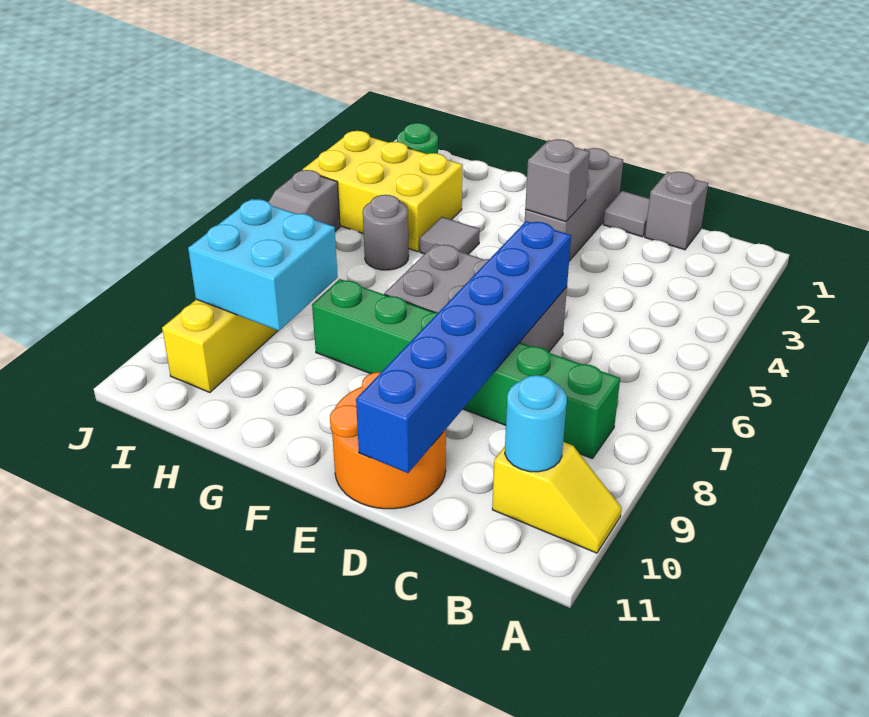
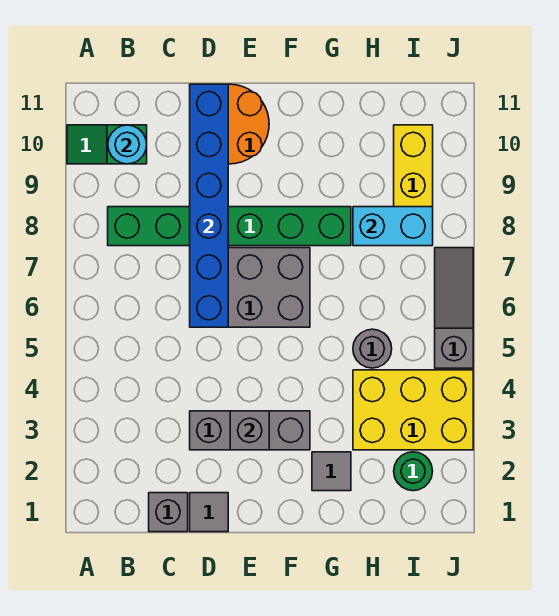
yellow 1x2 slope [492,442,622,553] -> green 1x2 slope [67,125,147,164]
grey 1x3 brick [525,148,623,261] -> grey 1x3 brick turned to [190,411,310,450]
grey 1x1 tile [420,217,480,254] -> grey 1x1 tile moved to [312,452,351,491]
cyan 2x2 brick [188,199,338,331] -> cyan 1x2 brick [353,207,433,246]

